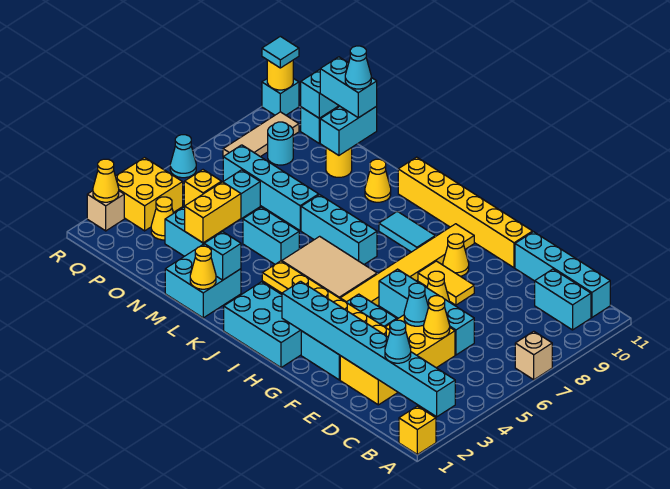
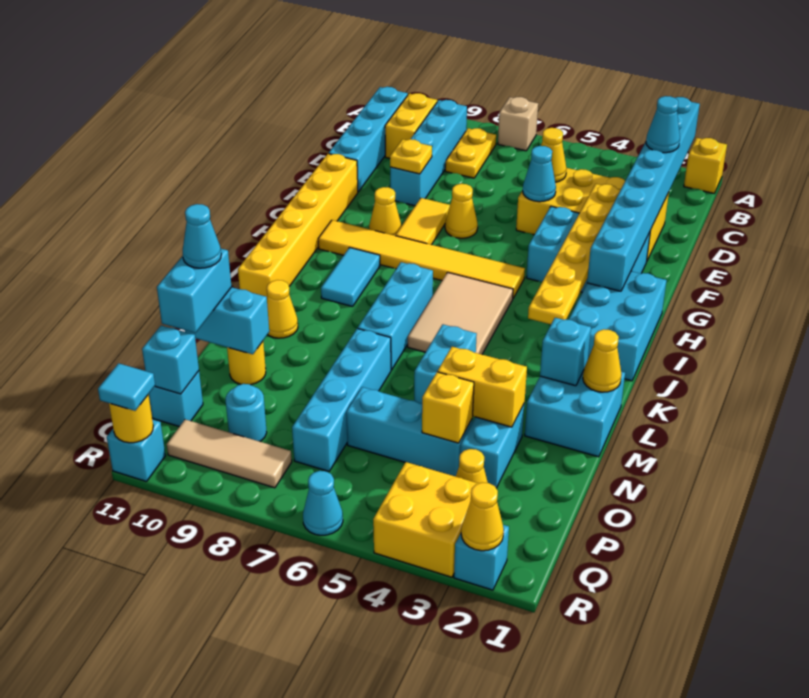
none -> yellow 1x2 plate [445,128,496,178]
cyan 1x2 brick [535,269,591,330] -> yellow 1x2 brick [385,93,437,158]
cyan 1x4 brick [379,269,474,355] -> cyan 1x4 brick moved to [390,100,467,206]
none -> yellow 1x1 plate [390,139,432,174]
tan 1x1 brick [87,191,124,231] -> cyan 1x1 brick [454,525,509,590]

